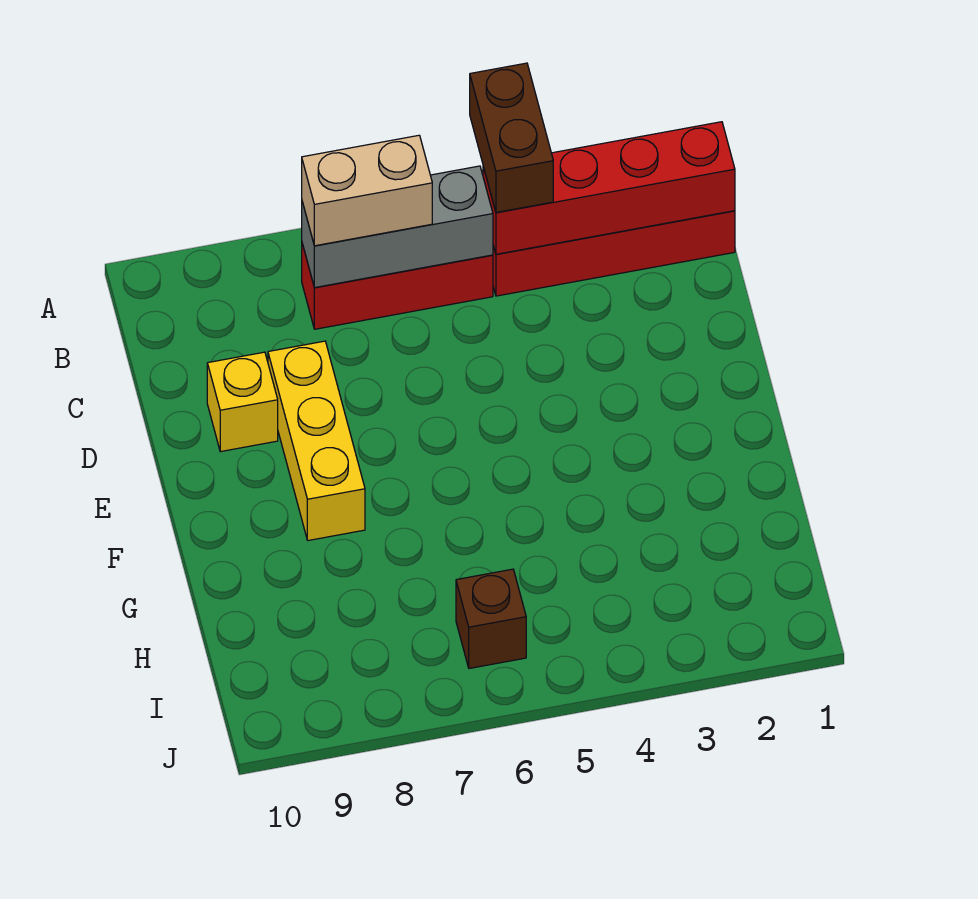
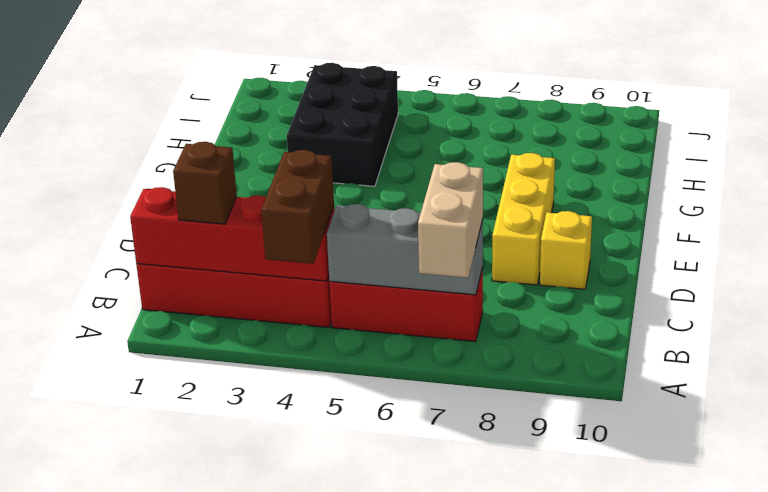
tan 1x2 brick [302,135,432,246] -> tan 1x2 brick turned to [418,162,483,278]
none -> black 2x3 brick [287,63,398,186]
brown 1x1 brick [456,569,526,668] -> brown 1x1 brick moved to [173,142,237,224]

